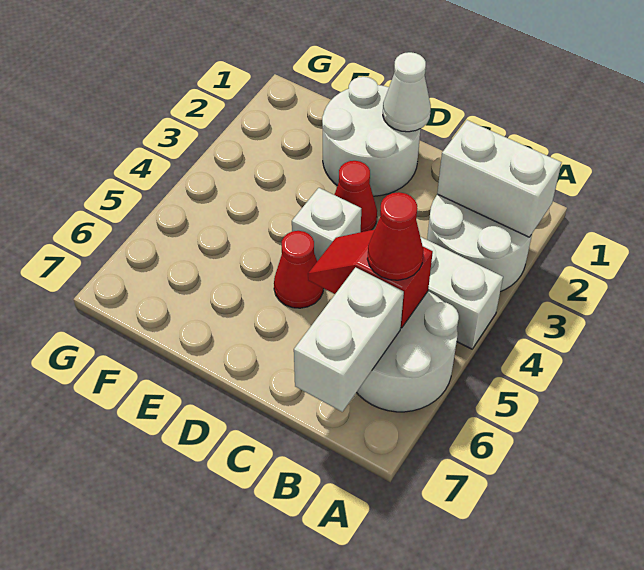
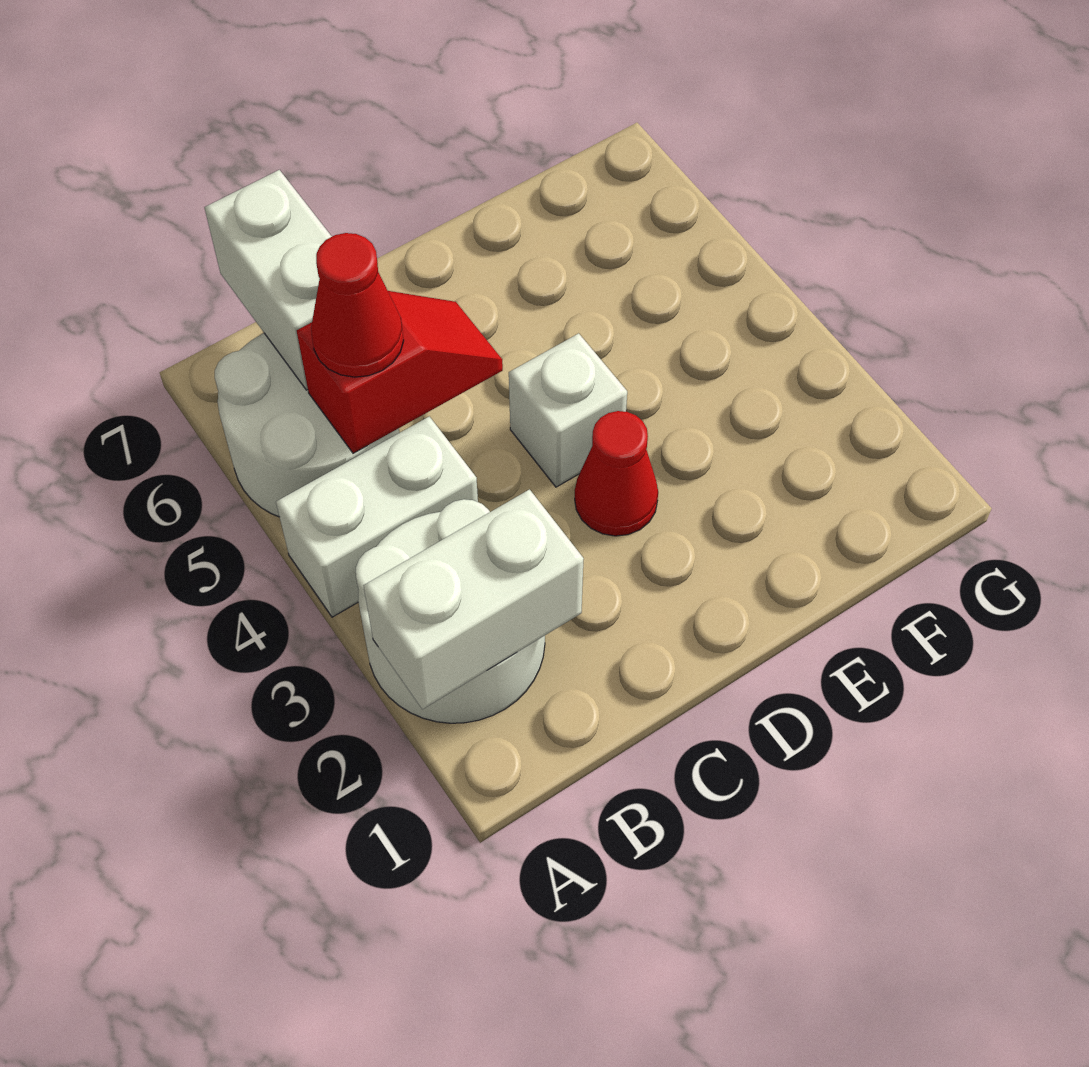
white 2x2 round brick [322,77,420,196] -> none
white 1x1 cone [383,52,431,132] -> none
red 1x1 cone [274,231,324,308] -> none

